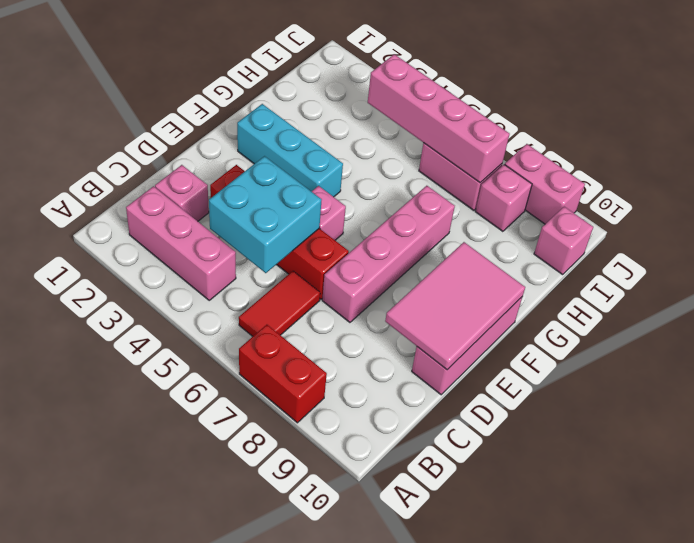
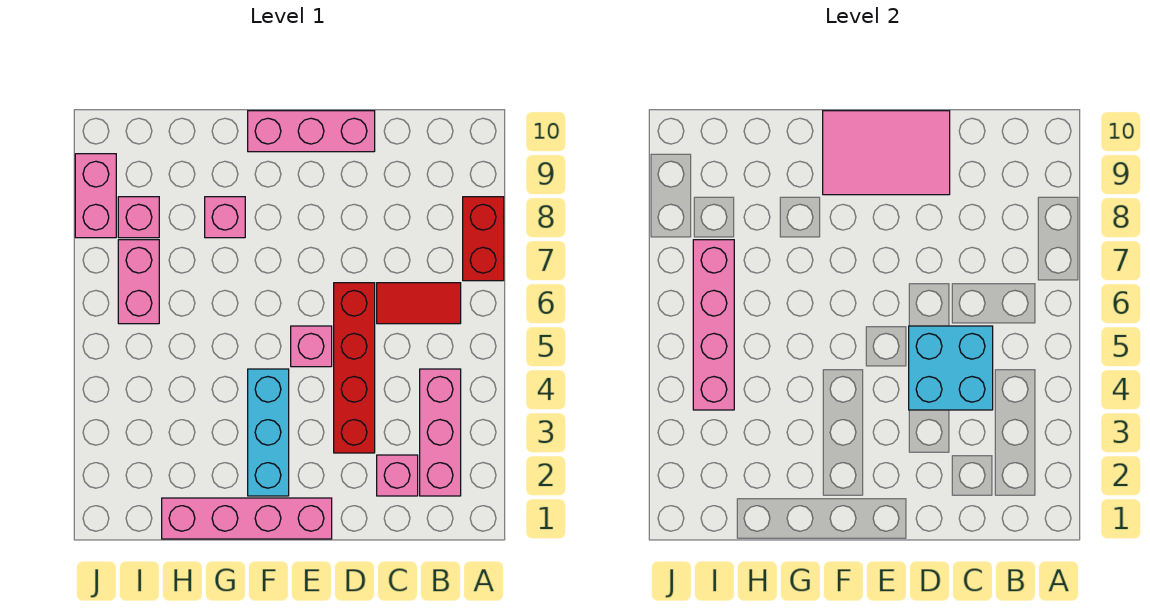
pink 1x4 brick [322,186,455,322] -> pink 1x4 brick moved to [162,498,332,539]
pink 1x1 brick [534,207,593,275] -> pink 1x1 brick moved to [205,197,245,238]

